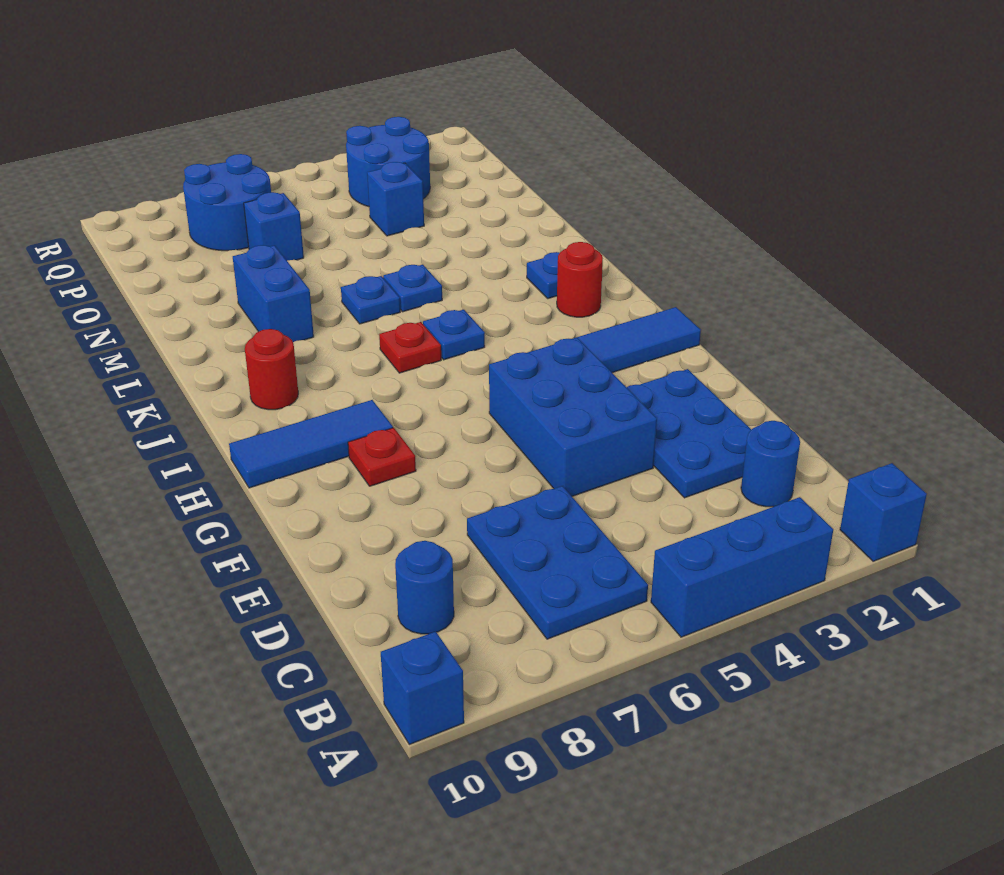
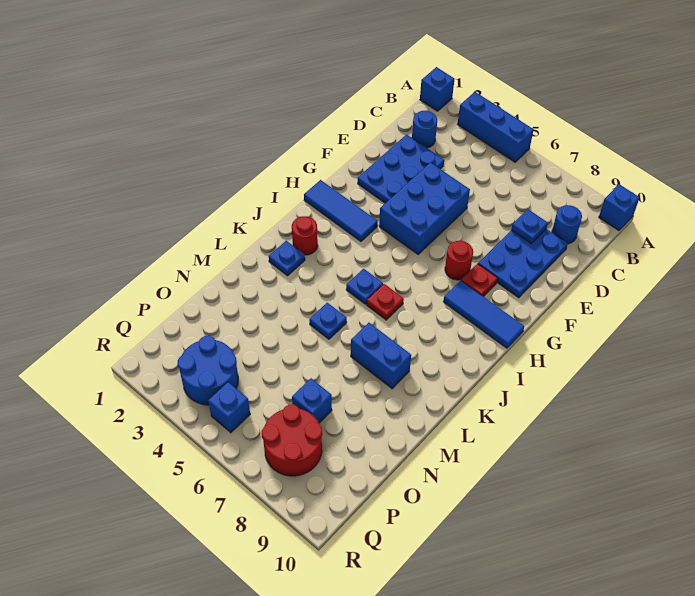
blue 2x3 plate [467,486,648,639] -> blue 2x3 plate moved to [478,229,568,298]
red 1x1 round brick [245,329,298,410] -> red 1x1 round brick moved to [445,241,473,280]
blue 1x1 plate [341,276,400,324] -> blue 1x1 plate moved to [511,209,548,243]
blue 1x2 brick [233,245,314,342] -> blue 1x2 brick turned to [351,323,411,389]
blue 1x1 brick [367,162,424,236] -> blue 1x1 brick moved to [208,382,250,433]
blue 2x2 round brick [183,154,271,251] -> red 2x2 round brick [262,404,322,476]

